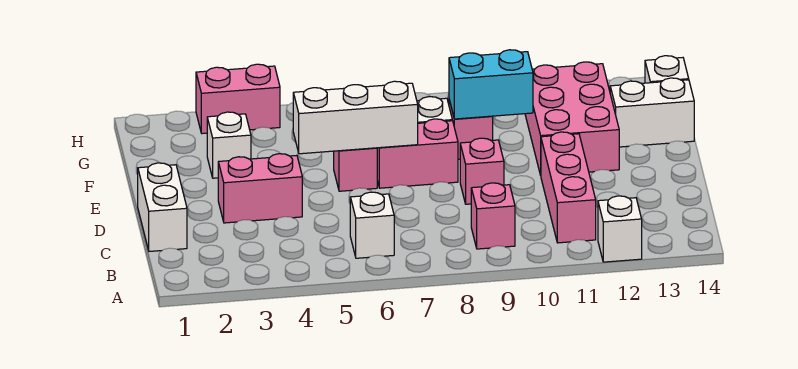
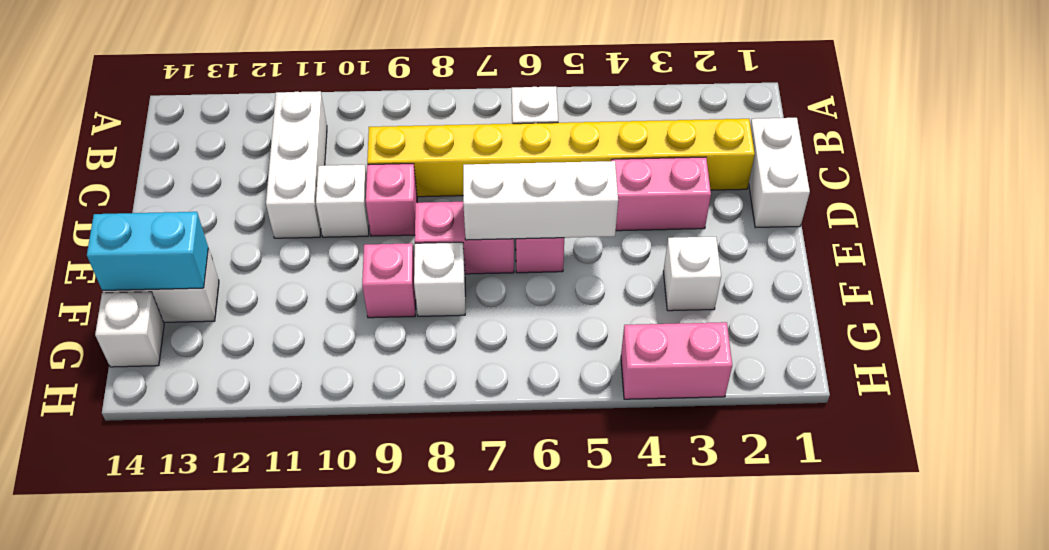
white 1x1 brick [598,196,642,262] -> white 1x1 brick moved to [316,165,369,237]
pink 1x1 brick [471,183,515,249] -> none
pink 1x3 brick [541,132,596,243] -> white 1x3 brick [266,91,327,238]
none -> yellow 1x8 brick [367,119,755,197]
pink 2x3 brick [525,62,619,175] -> none
cyan 1x2 brick [449,50,533,119] -> cyan 1x2 brick moved to [87,212,208,291]

